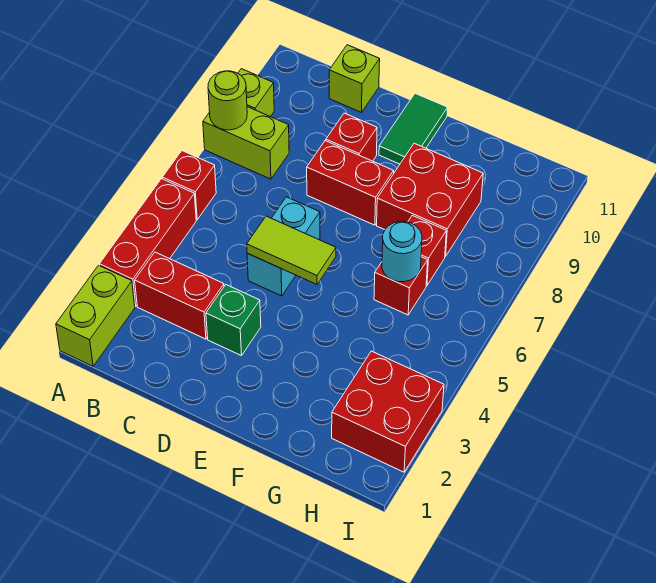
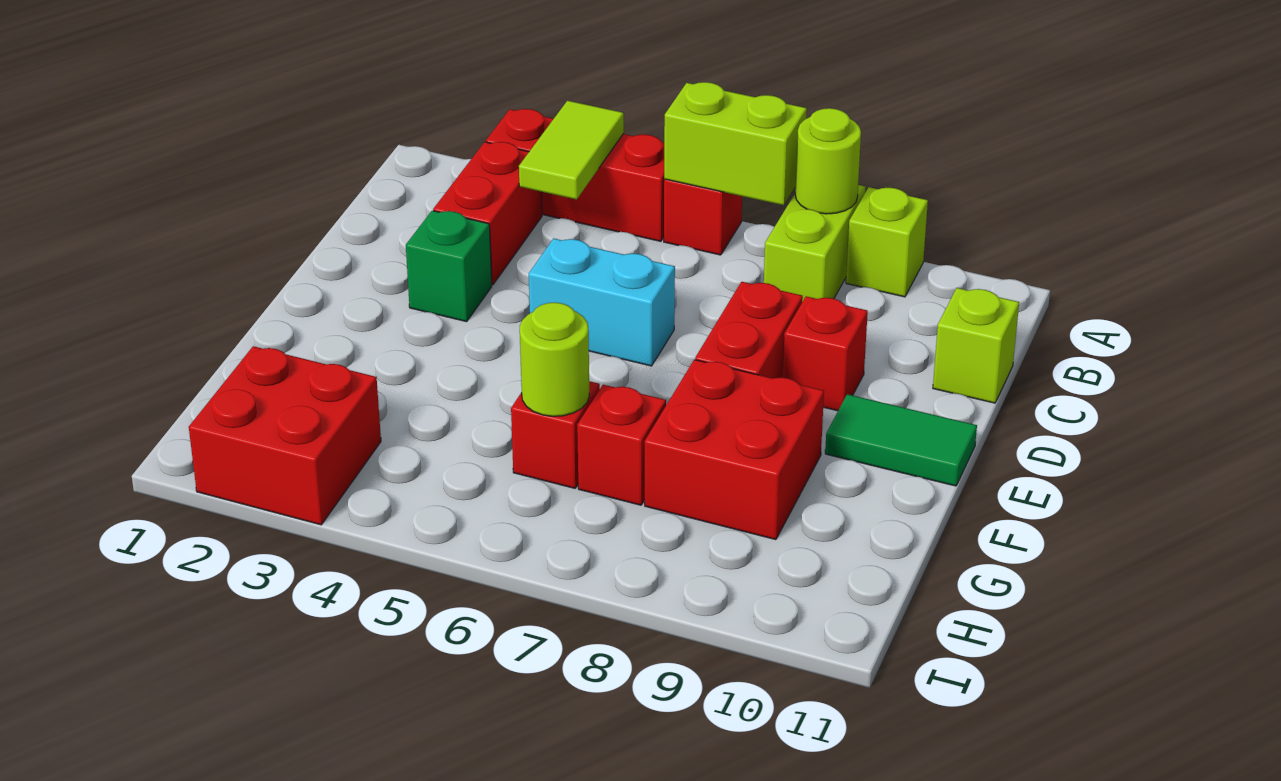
lime 1x2 brick [56,265,135,366] -> lime 1x2 brick moved to [664,82,807,205]
lime 1x2 tile [247,216,336,284] -> lime 1x2 tile moved to [519,101,624,199]
cyan 1x1 round brick [382,221,422,282] -> lime 1x1 round brick [520,302,589,416]

